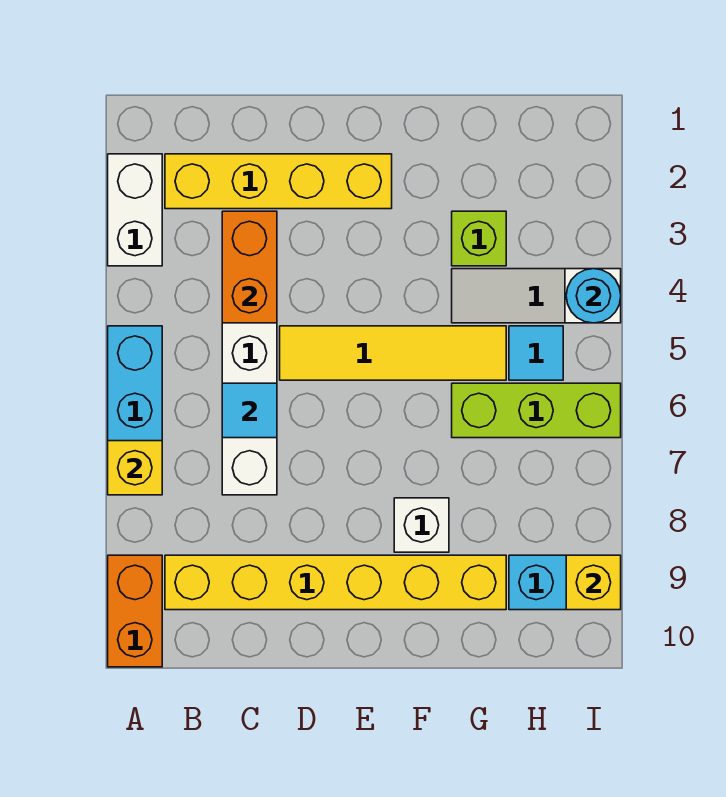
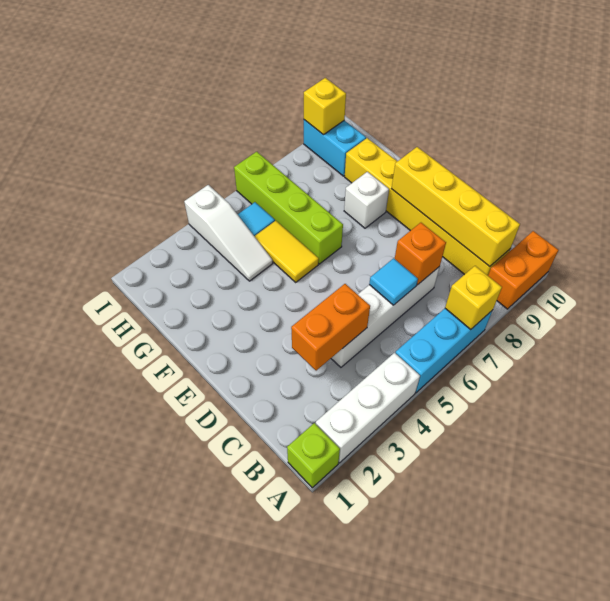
white 1x2 brick [108,154,162,266] -> white 1x3 brick [316,353,420,463]
yellow 1x4 brick [165,154,392,209] -> yellow 1x4 brick moved to [391,147,520,266]
none -> orange 1x1 brick [395,223,446,285]
yellow 1x4 tile [280,326,506,380] -> yellow 1x2 tile [255,221,319,282]
lime 1x1 brick [452,211,506,266] -> lime 1x1 brick moved to [287,423,340,488]
lime 1x3 brick [452,383,621,438] -> lime 1x4 brick [234,152,343,264]
cyan 1x1 round brick [566,269,621,323] -> none

